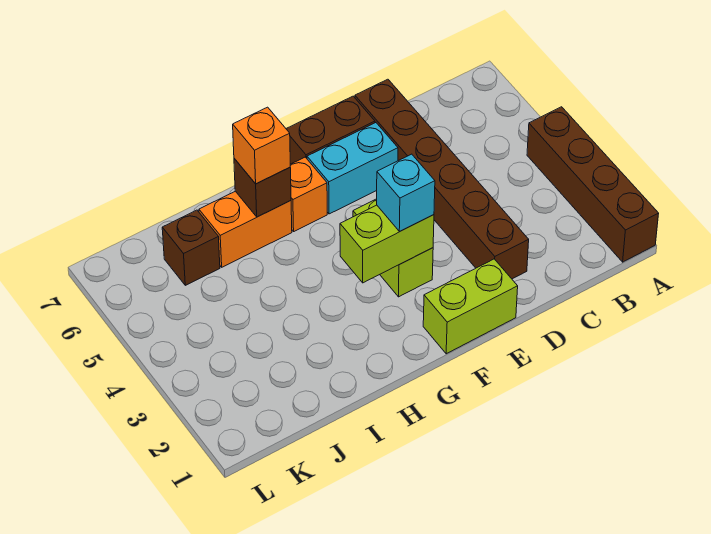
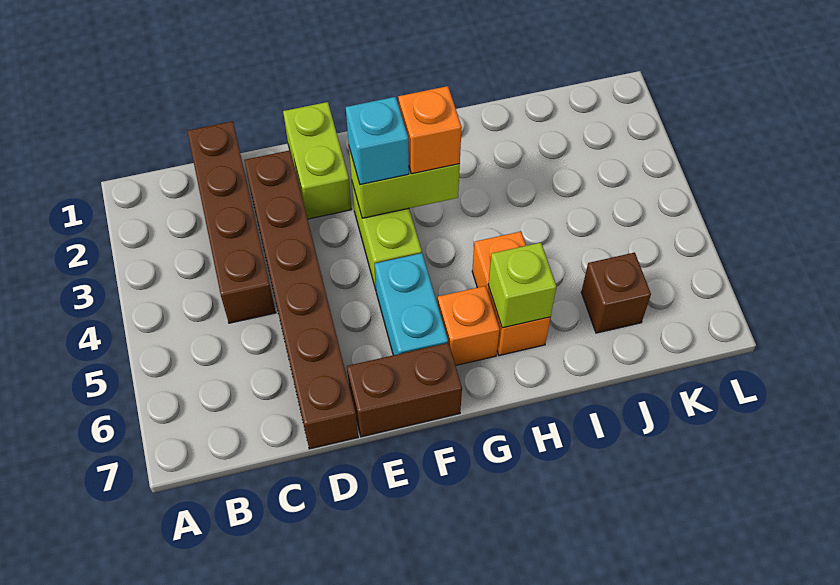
brown 1x4 brick [527,107,659,262] -> brown 1x4 brick moved to [187,121,276,323]
lime 1x2 brick [423,259,518,354] -> lime 1x2 brick turned to [283,102,352,219]
cyan 1x2 brick [307,123,398,214] -> cyan 1x2 brick turned to [375,253,448,355]
orange 1x2 brick [199,191,292,267] -> orange 1x2 brick turned to [472,231,551,356]
brown 1x1 brick [234,158,291,217] -> lime 1x1 brick [488,243,556,328]
orange 1x1 brick [233,107,290,184] -> orange 1x1 brick moved to [398,86,462,174]

